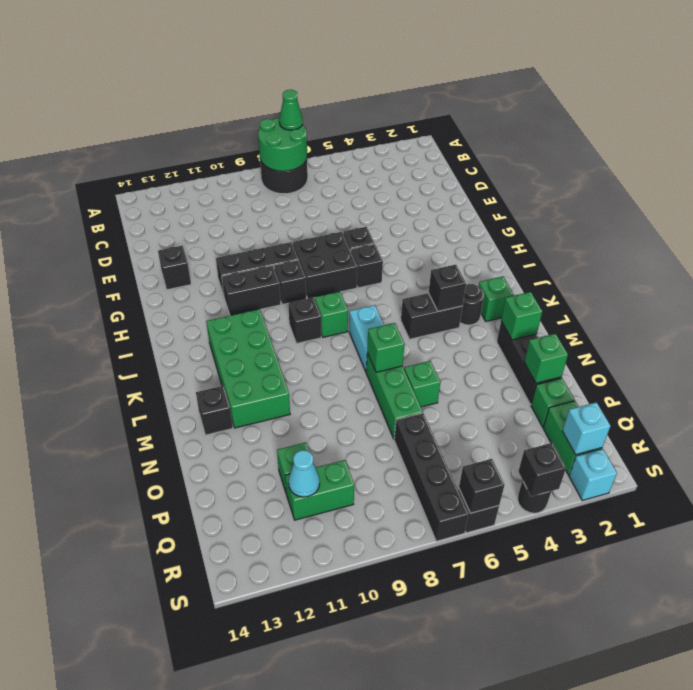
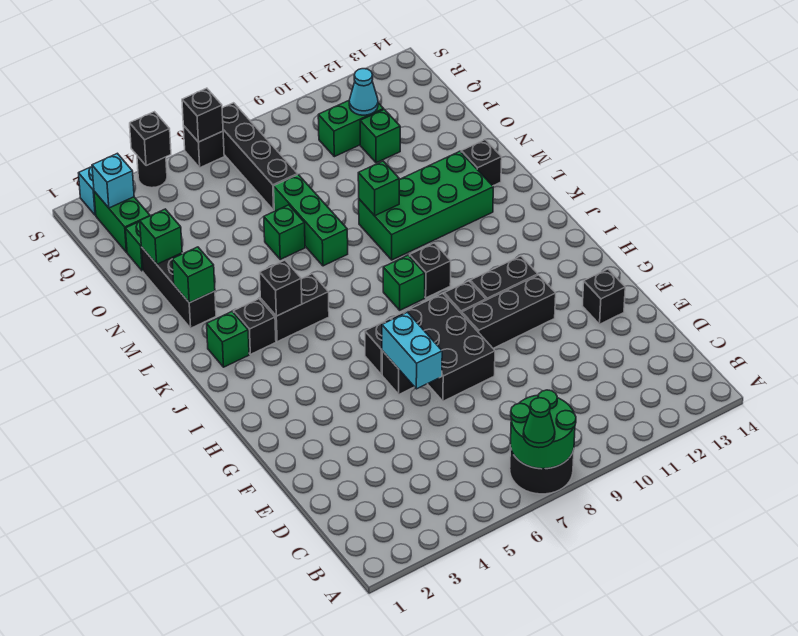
black 2x2 brick [293,232,358,298] -> black 2x3 brick [391,294,495,401]
green 2x4 brick [206,309,290,428] -> green 2x4 brick turned to [359,151,493,260]
black 1x1 round brick [460,284,484,325] -> black 1x1 brick [234,299,276,354]
cyan 1x2 brick [349,305,384,372] -> cyan 1x2 brick moved to [382,312,442,389]
green 1x1 brick [367,323,405,372] -> green 1x1 brick moved to [358,161,399,216]

